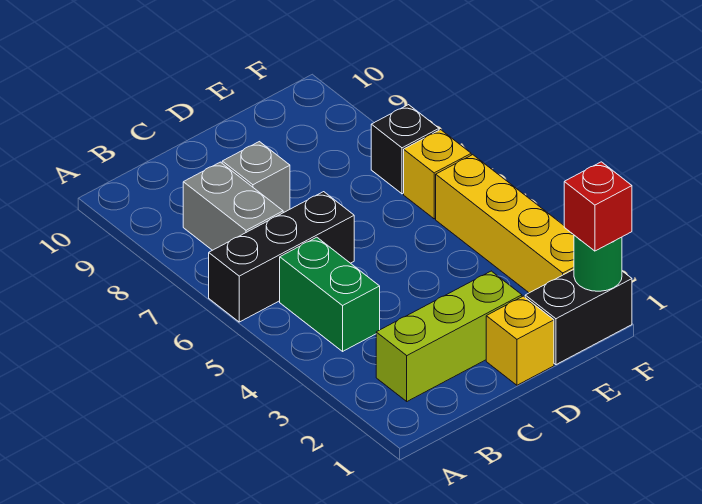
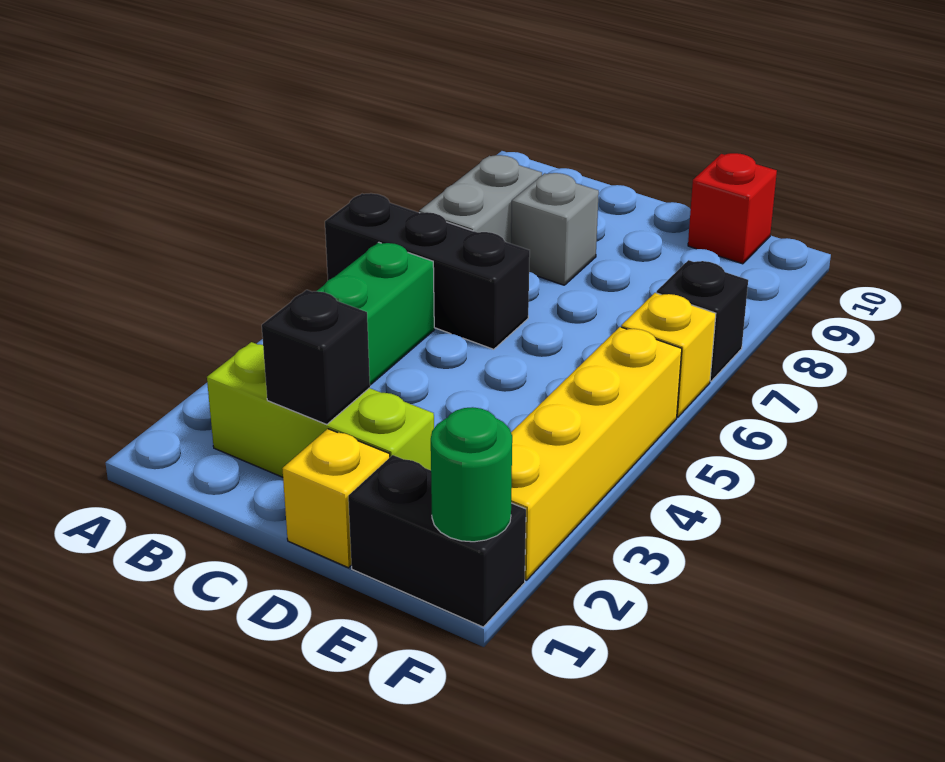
none -> black 1x1 brick [262,290,370,425]
red 1x1 brick [564,162,632,251] -> red 1x1 brick moved to [688,153,777,264]

